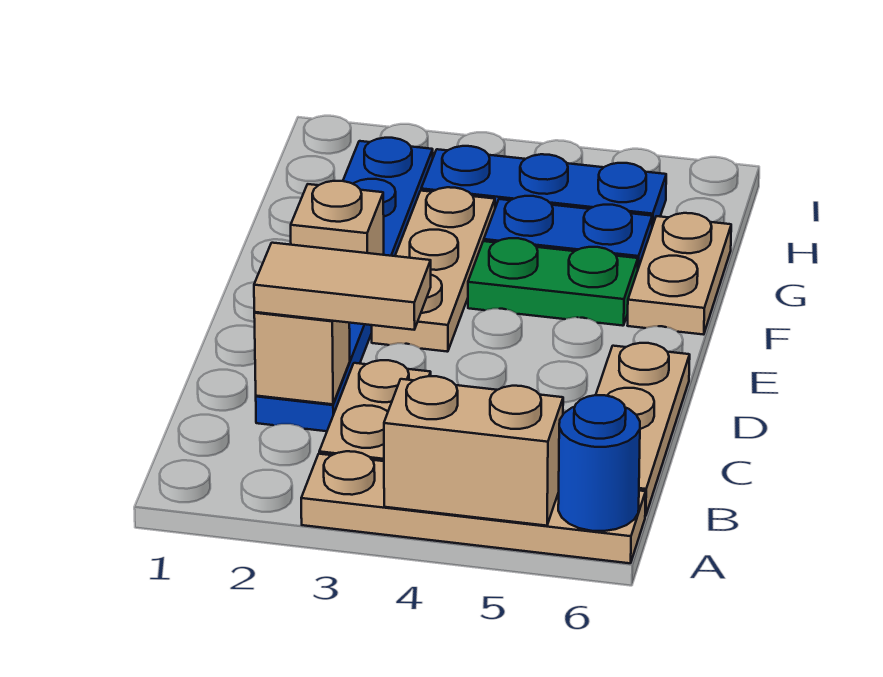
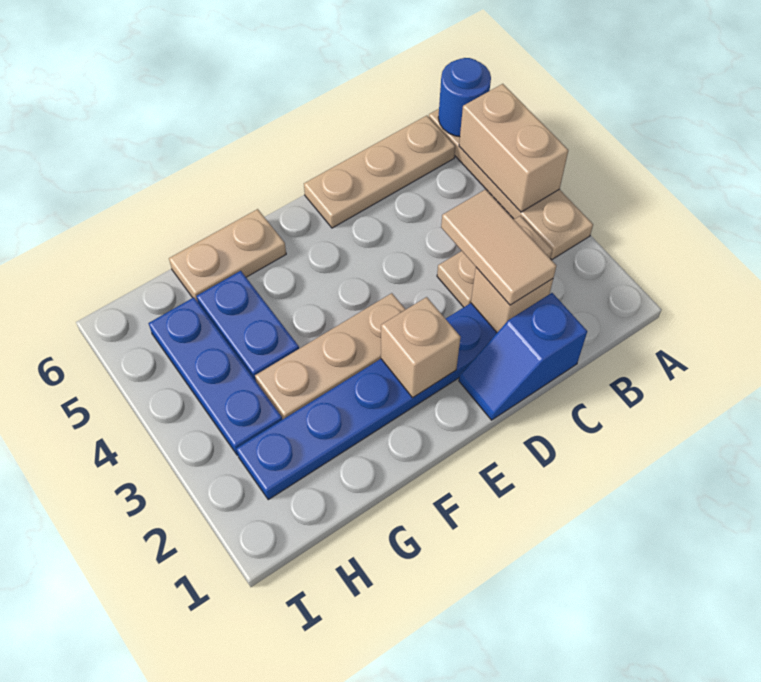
none -> blue 1x2 slope [459,293,587,420]
green 1x2 plate [468,238,638,326] -> none

